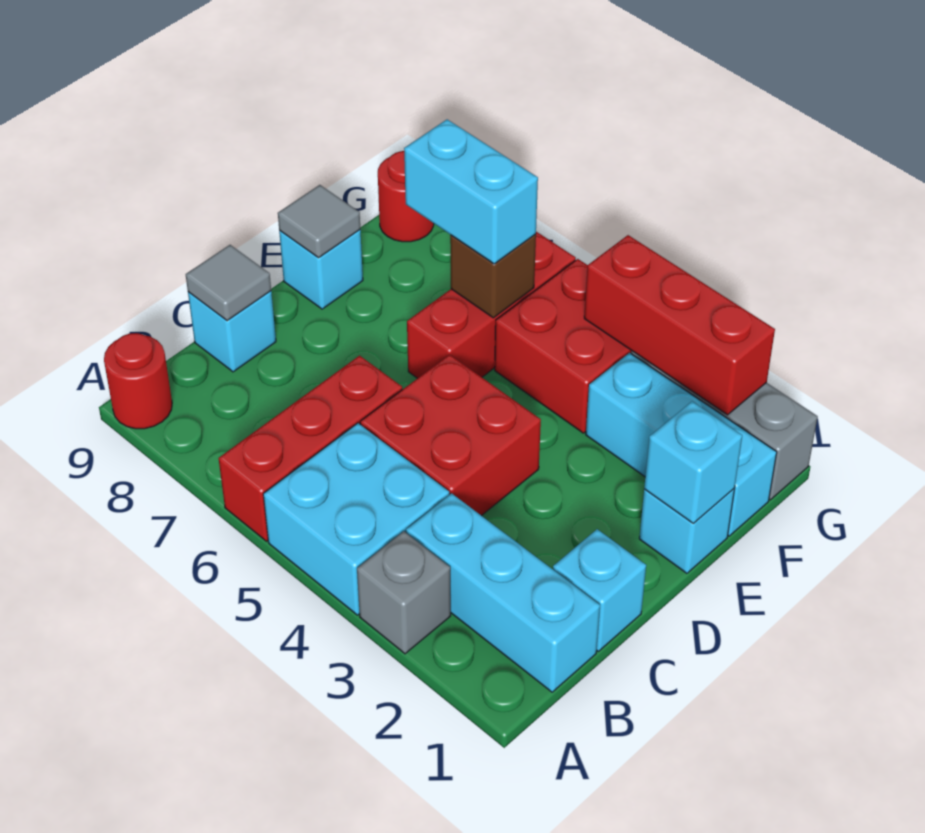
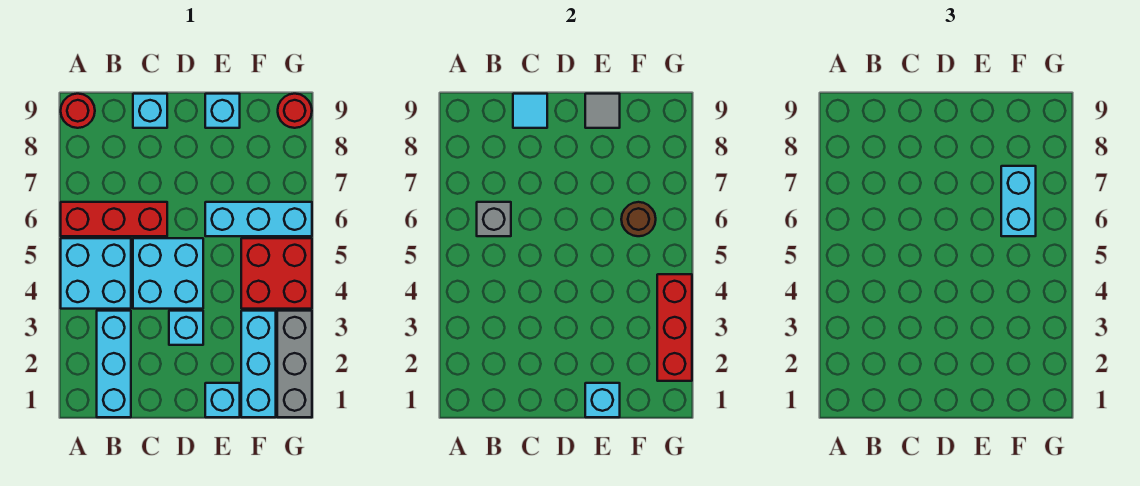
grey 1x1 brick [357,531,451,654] -> grey 1x1 brick moved to [477,202,511,236]
cyan 1x1 brick [553,529,646,651] -> cyan 1x1 brick moved to [169,311,203,345]
red 2x2 brick [360,355,541,516] -> cyan 2x2 brick [133,238,203,309]
grey 1x1 tile [186,245,271,321] -> cyan 1x1 tile [513,94,547,128]
red 1x3 brick [407,232,576,378] -> cyan 1x3 brick [205,202,312,236]
brown 1x1 brick [450,234,536,318] -> brown 1x1 round brick [621,202,656,236]

